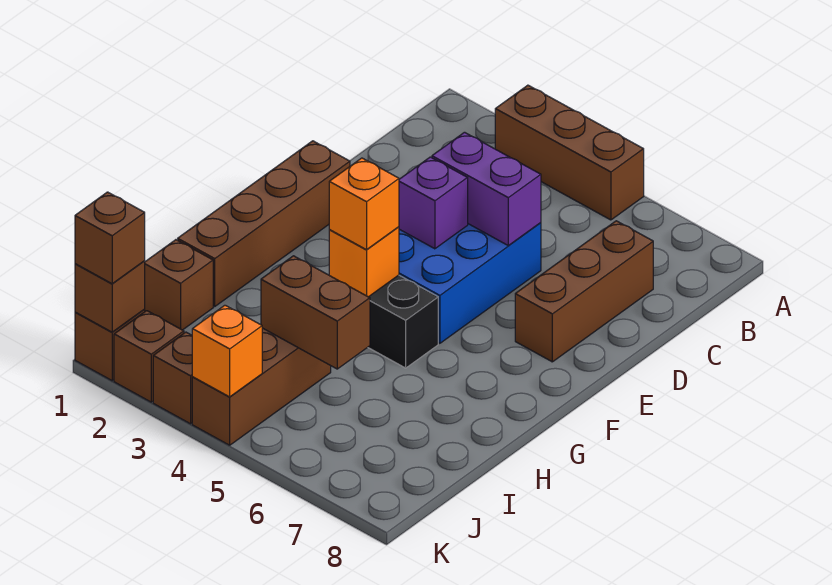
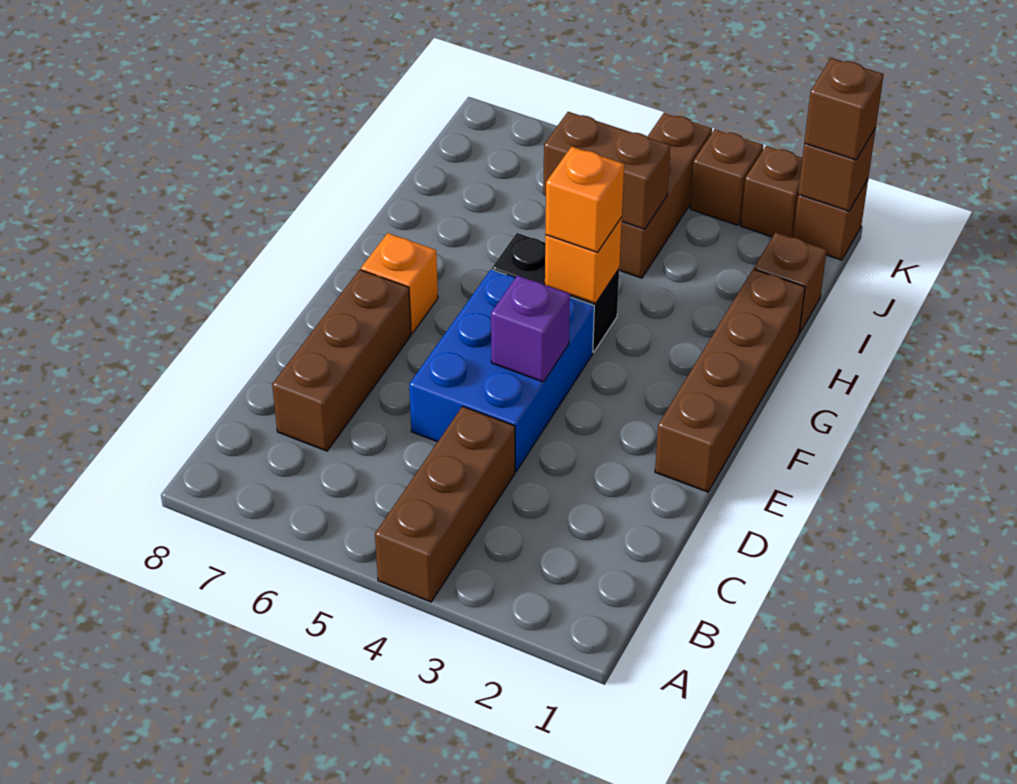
brown 1x3 brick [495,85,644,220] -> brown 1x3 brick turned to [375,406,515,602]
purple 1x2 brick [432,132,541,245] -> none
orange 1x1 brick [192,305,262,397] -> orange 1x1 brick moved to [361,233,438,333]

